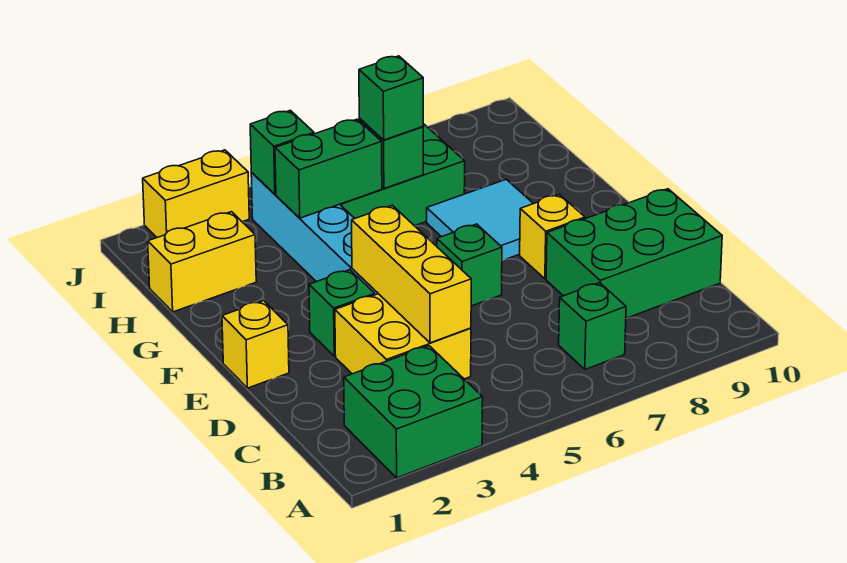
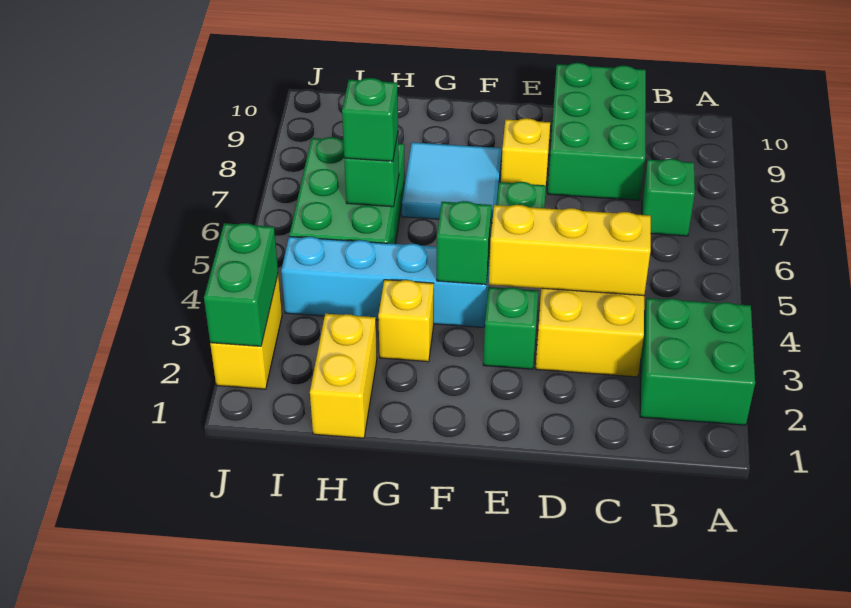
yellow 1x1 brick [222,301,289,388] -> yellow 1x1 brick moved to [378,280,434,362]
green 1x2 brick [275,119,382,218] -> green 1x2 brick moved to [204,223,278,346]
green 1x1 brick [250,110,314,194] -> green 1x1 brick moved to [437,201,492,284]

